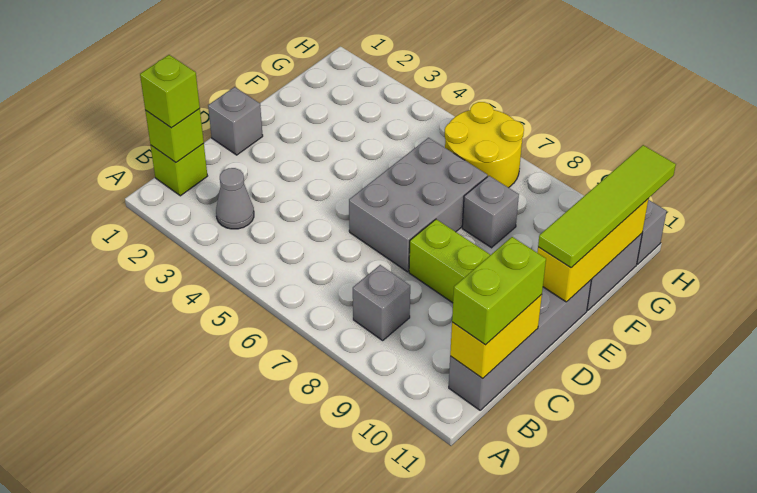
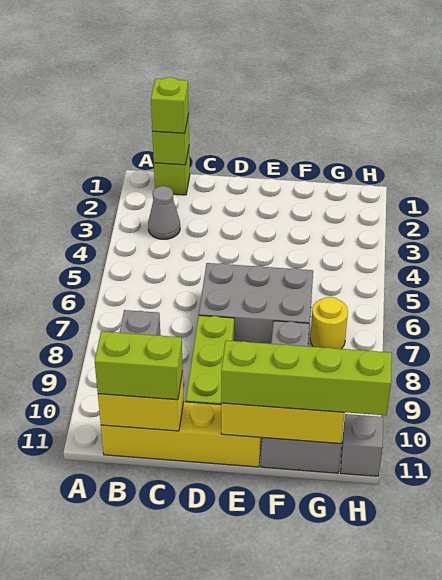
grey 1x4 brick [449,280,591,410] -> yellow 1x4 brick [101,402,262,467]
grey 1x1 brick [208,87,263,155] -> none
lime 1x4 tile [538,145,676,268] -> lime 1x4 brick [221,340,392,416]
yellow 2x2 round brick [445,102,524,188] -> yellow 1x1 round brick [310,297,348,349]

